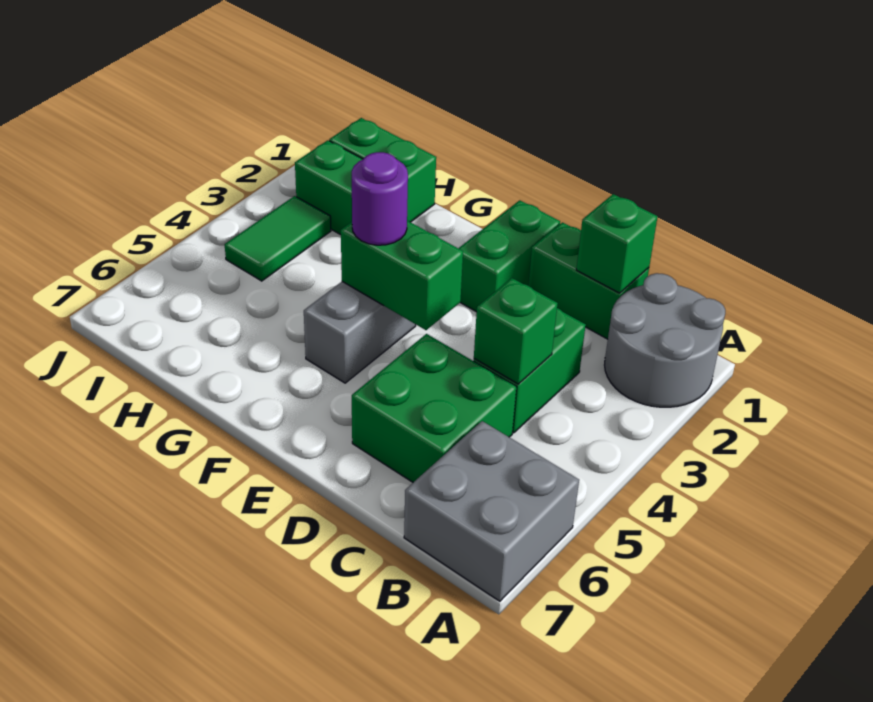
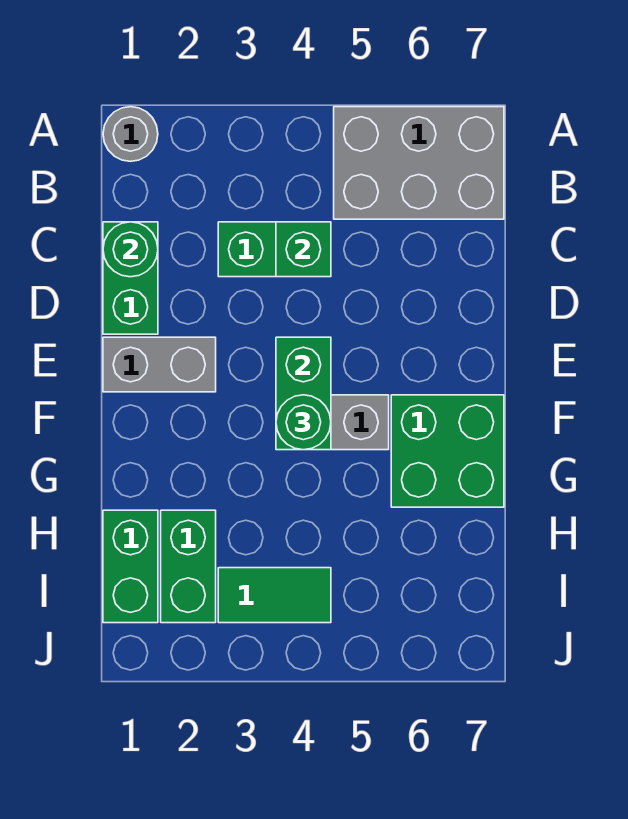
grey 2x2 round brick [605,273,725,407] -> grey 1x1 round brick [103,107,158,161]
grey 2x2 brick [404,421,579,601] -> grey 2x3 brick [334,107,504,219]
green 1x1 brick [576,194,658,293] -> green 1x1 round brick [103,222,158,277]
green 2x2 brick [352,334,516,482] -> green 2x2 brick moved to [391,395,504,507]
green 1x2 brick [459,200,560,312] -> grey 1x2 brick [103,337,216,392]
purple 1x1 round brick [352,152,408,245] -> green 1x1 round brick [276,395,331,450]

